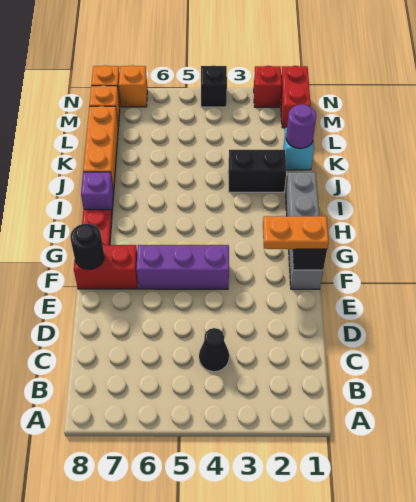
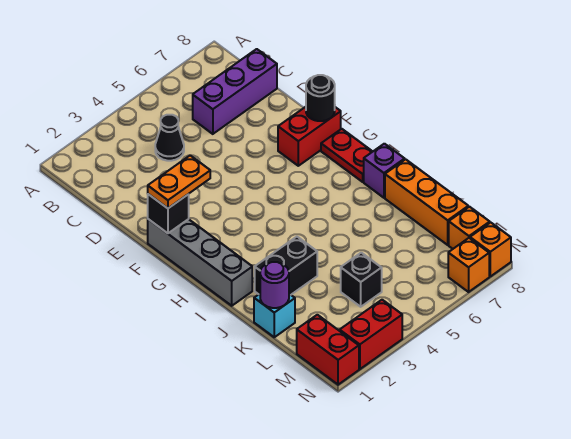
purple 1x3 brick [136,245,229,289] -> purple 1x3 brick moved to [193,49,277,134]
red 1x1 brick [254,66,282,107] -> red 1x2 brick [340,300,402,369]
black 1x1 brick [201,66,227,107] -> black 1x1 brick moved to [341,253,382,307]

